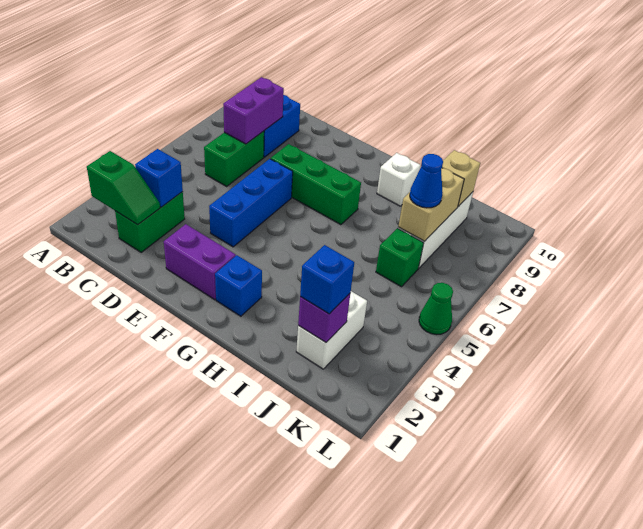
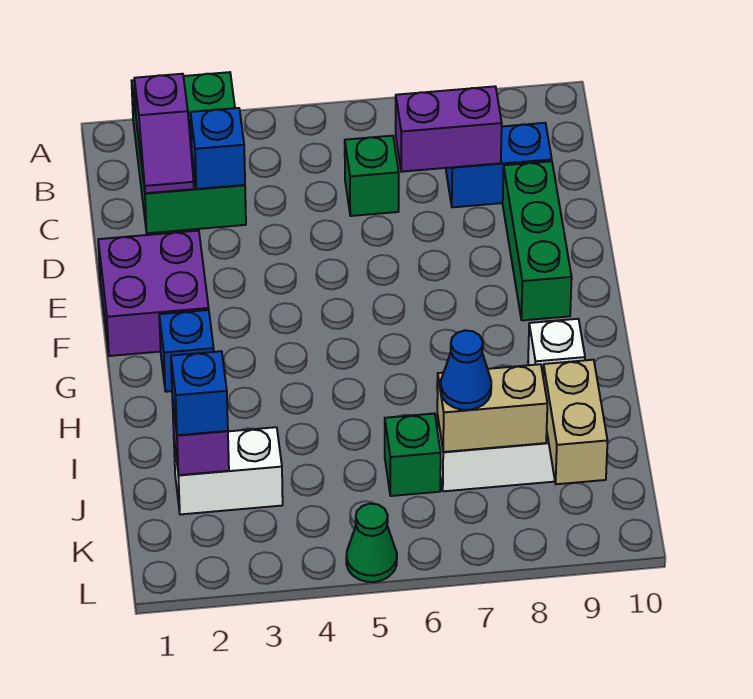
green 1x2 slope [87,151,160,225] -> purple 1x2 slope [134,74,194,193]
green 1x2 brick [115,192,185,252] -> green 2x3 brick [132,72,246,233]
green 1x2 brick [204,131,264,186] -> green 1x1 brick [345,136,399,216]
purple 1x2 brick [164,224,236,300] -> purple 2x2 brick [98,231,209,356]
blue 1x3 brick [209,159,293,247] -> none
green 1x3 brick [271,144,361,225] -> green 1x3 brick moved to [503,161,572,320]
tan 1x1 brick [442,150,480,207] -> tan 1x2 brick [543,360,608,484]

